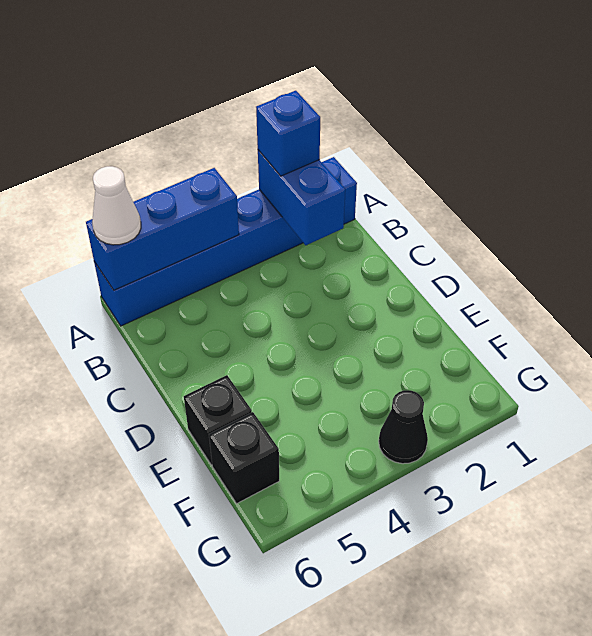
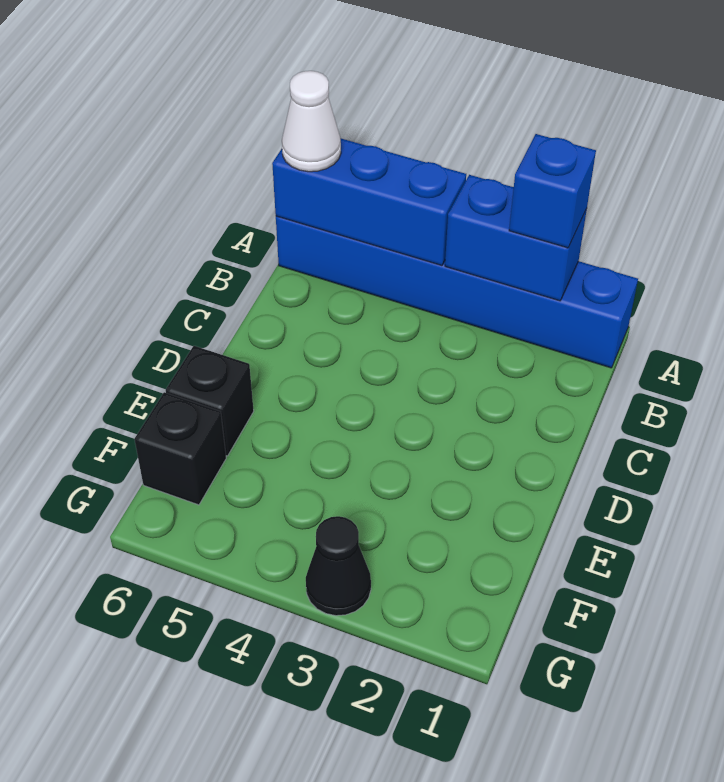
blue 1x2 brick [258,150,345,245] -> blue 1x2 brick turned to [445,175,587,301]

